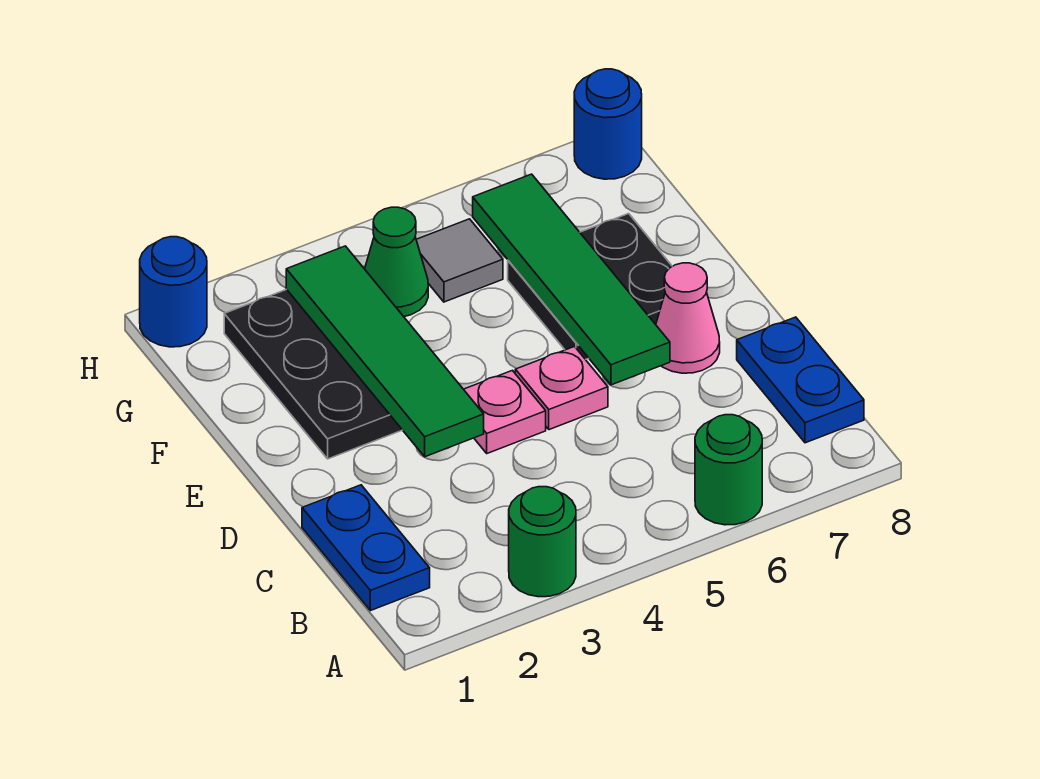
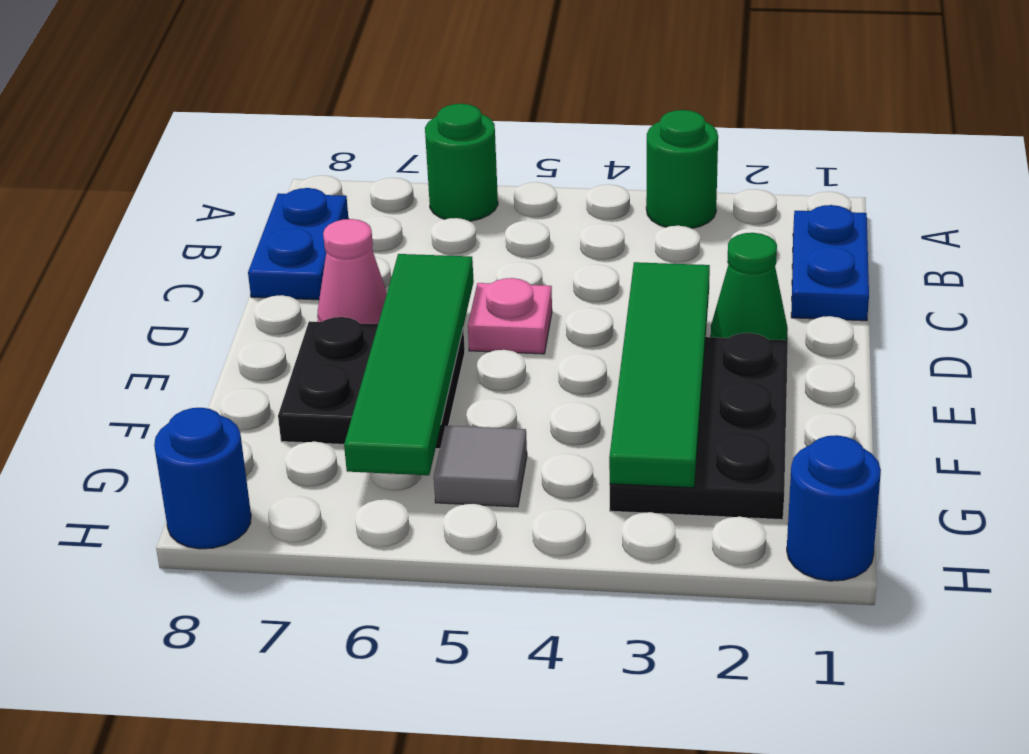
pink 1x1 plate [464,370,546,453] -> none
green 1x1 cone [365,207,428,317] -> green 1x1 cone moved to [711,233,788,340]

